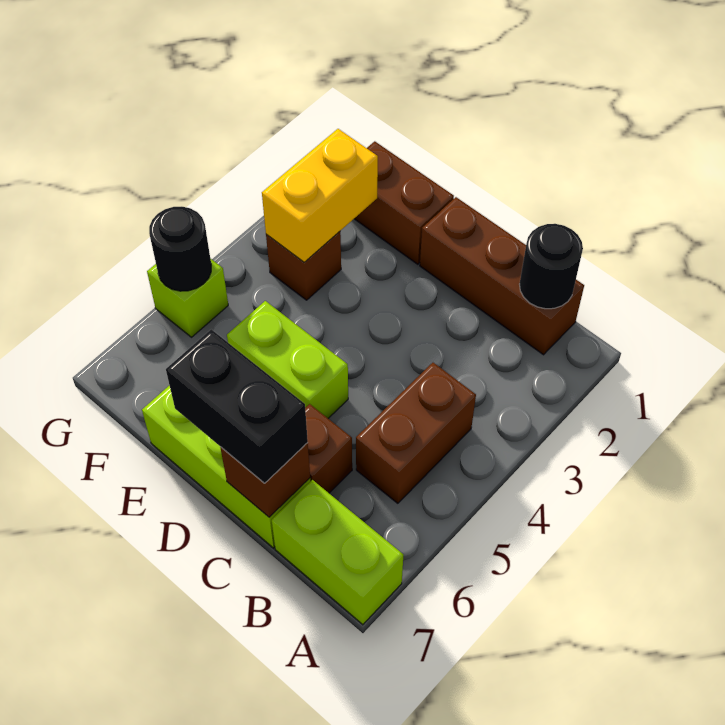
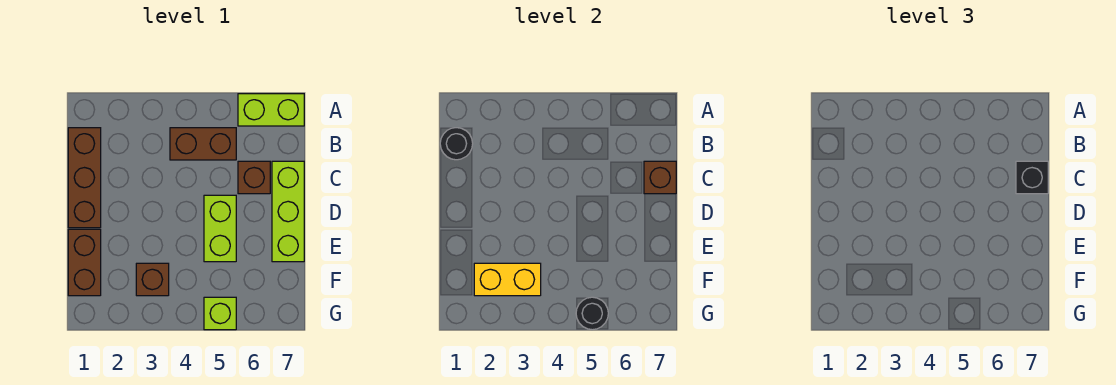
lime 1x2 brick [272,480,404,625] -> lime 1x2 brick turned to [238,94,304,126]
black 1x2 brick [166,329,308,483] -> black 1x1 brick [1016,161,1048,194]

